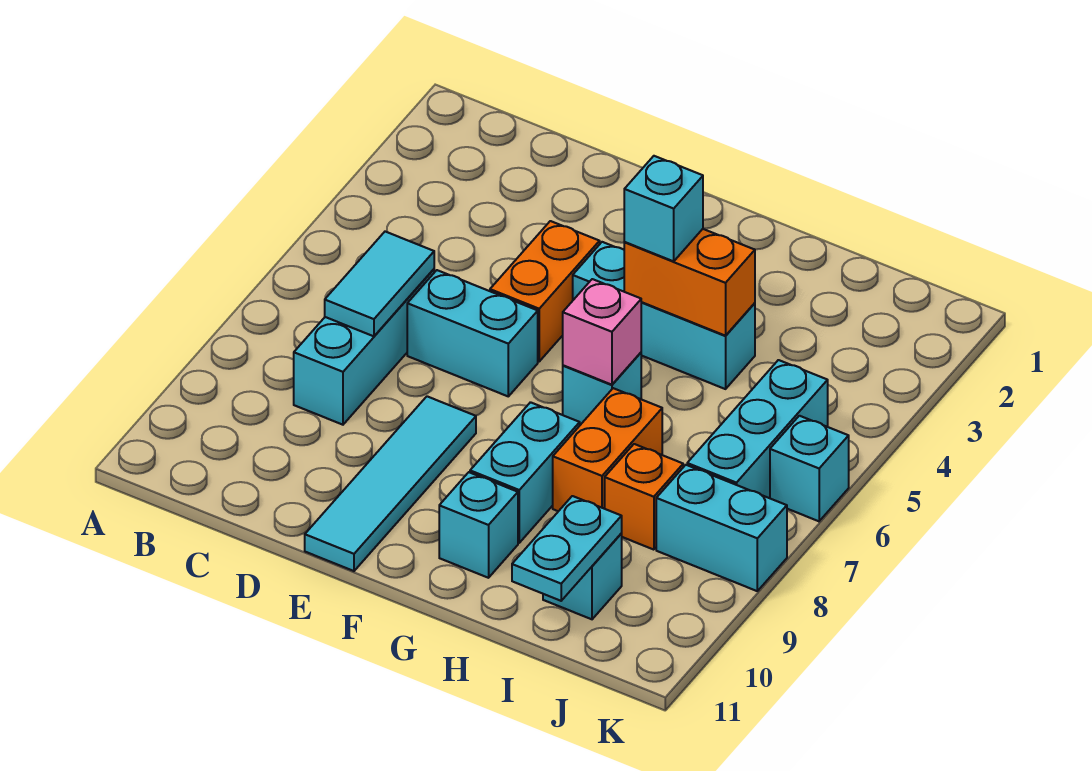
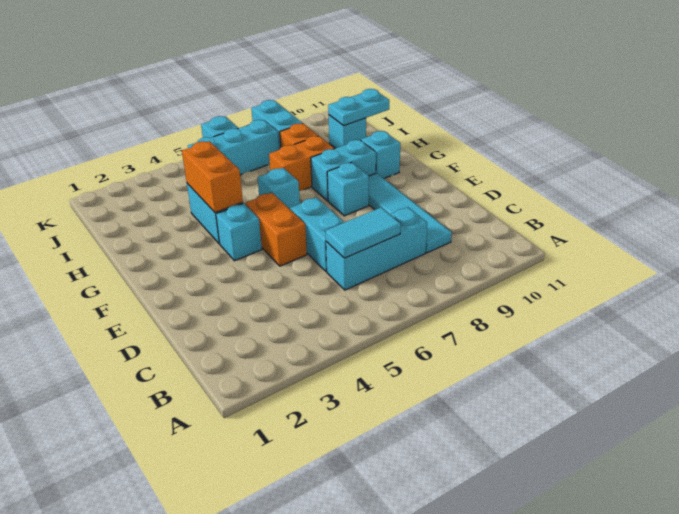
orange 1x2 brick [490,221,600,361] -> orange 1x2 brick turned to [245,193,307,266]
cyan 1x4 tile [305,396,476,571] -> cyan 1x4 tile turned to [369,173,452,253]
cyan 1x1 brick [624,156,703,261] -> cyan 1x1 brick moved to [327,162,369,216]
pink 1x1 brick [563,279,641,385] -> none

